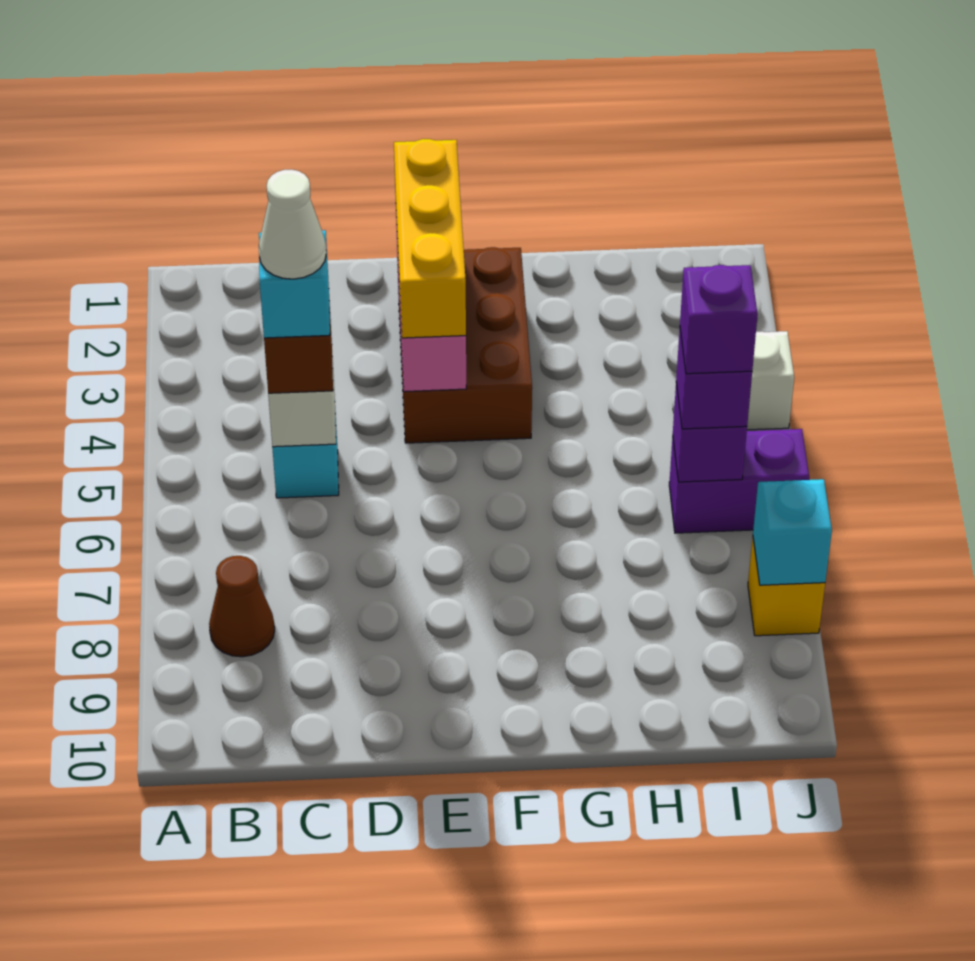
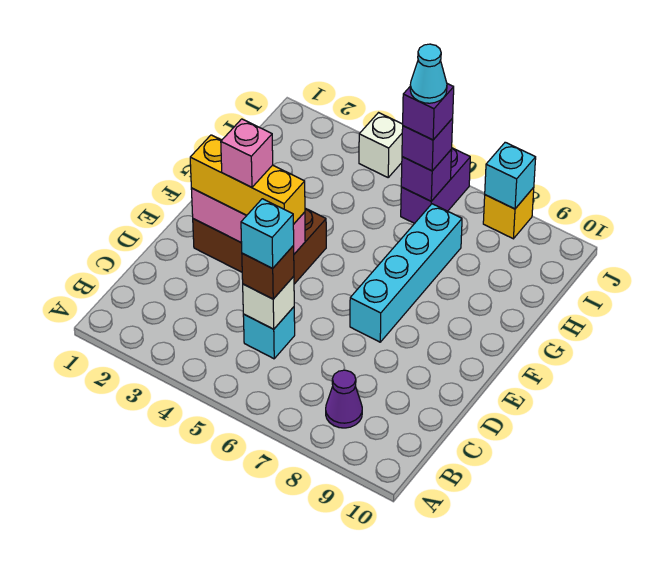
brown 1x1 cone [209,556,275,657] -> purple 1x1 cone [326,370,362,428]
white 1x1 cone [259,170,326,279] -> none
none -> pink 1x1 brick [221,119,273,187]
none -> cyan 1x4 brick [350,204,462,342]
none -> cyan 1x1 cone [410,44,447,103]

